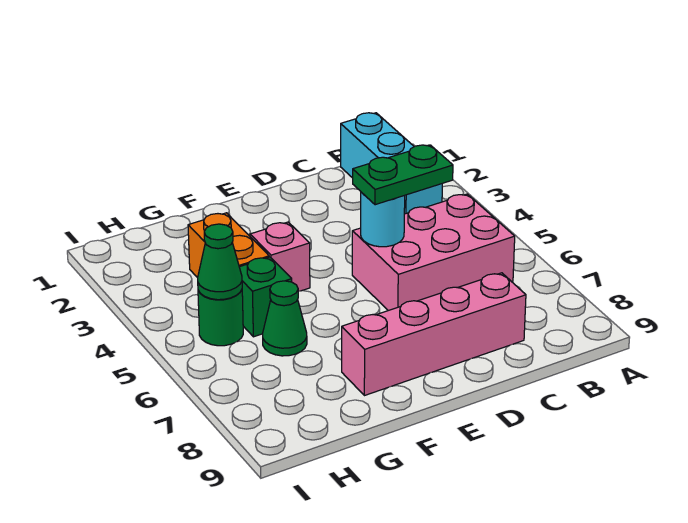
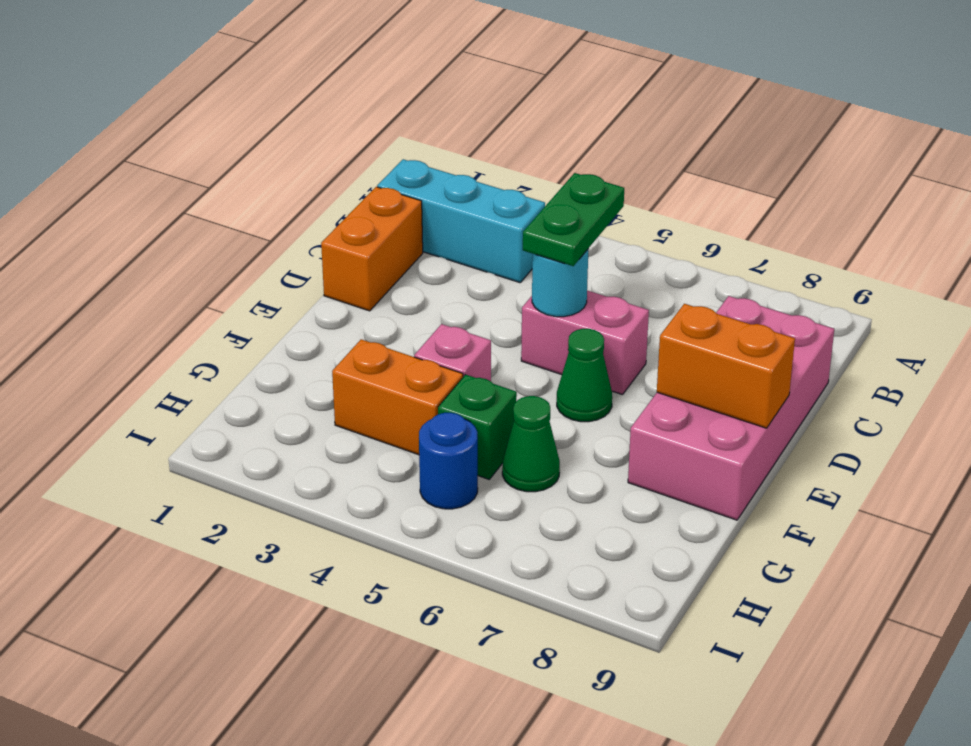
pink 2x3 brick [352,194,515,311] -> pink 1x2 brick [521,291,649,395]
none -> orange 1x2 brick [321,187,423,311]
pink 1x4 brick [342,273,526,396] -> pink 2x4 brick [628,296,834,520]
none -> orange 1x2 brick [657,304,795,428]
green 1x1 round brick [198,290,243,346] -> blue 1x1 round brick [419,413,478,509]
green 1x1 cone [198,224,242,300] -> green 1x1 cone moved to [557,329,612,422]

